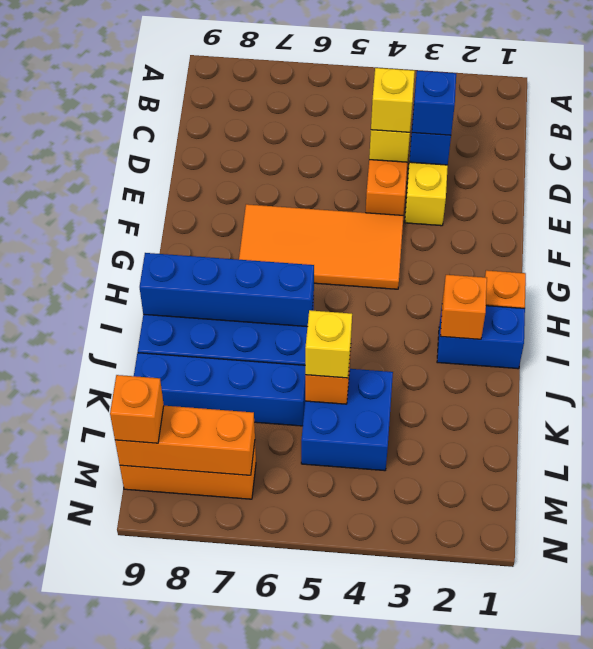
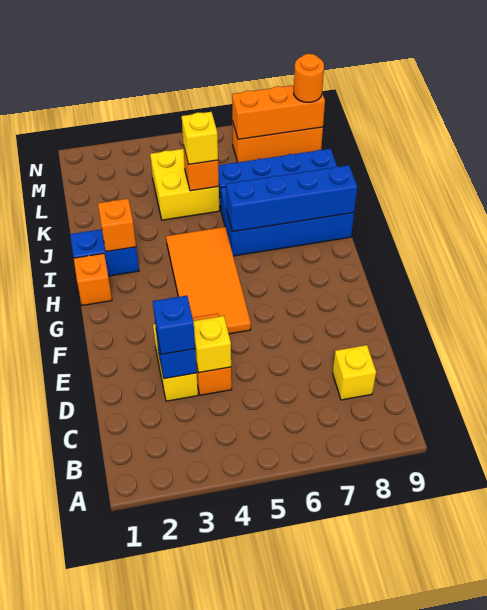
yellow 1x1 brick [371,68,415,132] -> yellow 1x1 brick moved to [333,345,376,400]
orange 2x4 tile [239,204,403,289] -> orange 2x4 tile turned to [166,227,251,334]
blue 2x2 brick [301,369,393,471] -> yellow 2x2 brick [150,149,219,220]
orange 1x1 brick [110,375,164,443] -> orange 1x1 round brick [294,54,324,102]

